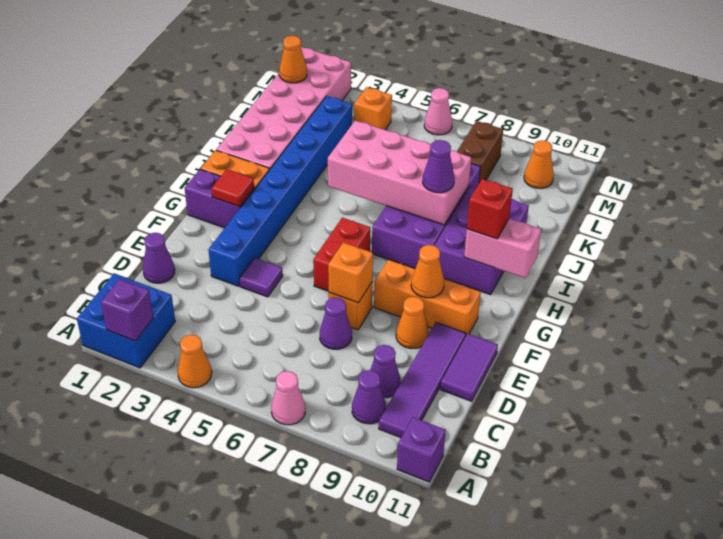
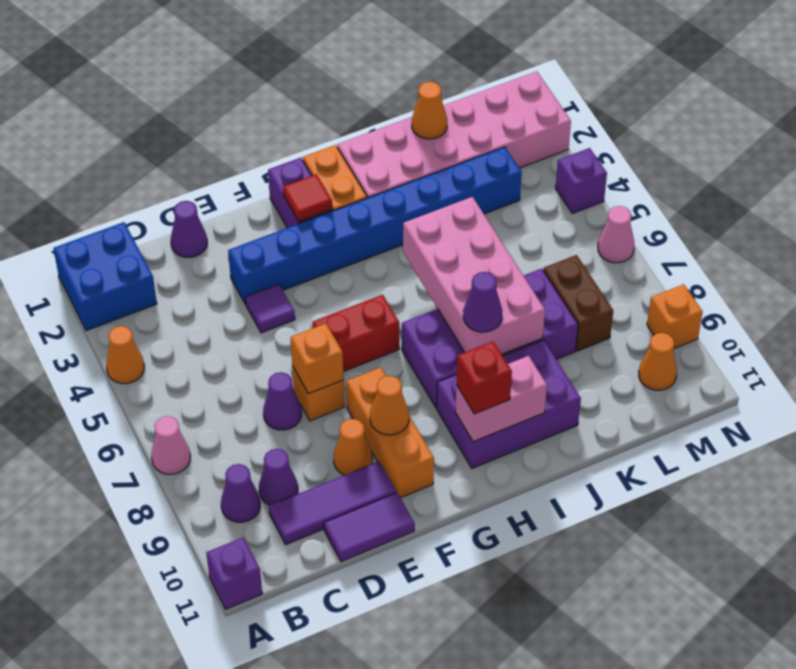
purple 1x1 brick [101,279,153,341] -> purple 1x1 brick moved to [556,148,607,213]
purple 1x4 tile [379,323,466,438] -> purple 1x3 tile [269,461,396,544]
pink 1x2 brick [464,218,541,278] -> pink 1x2 brick turned to [455,356,547,442]
brown 1x2 brick [457,121,503,182] -> brown 1x2 brick turned to [543,255,613,351]
orange 1x1 cone [279,36,307,83] -> orange 1x1 cone moved to [412,82,447,139]
orange 1x1 brick [354,87,392,130] -> orange 1x1 brick moved to [647,284,703,349]

